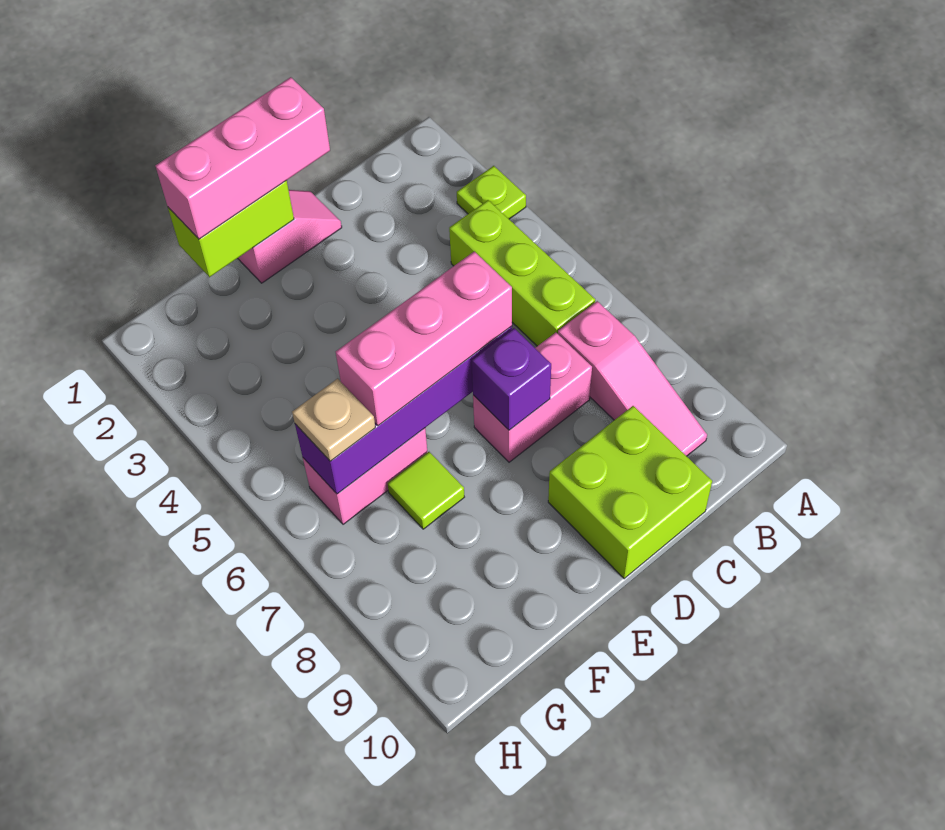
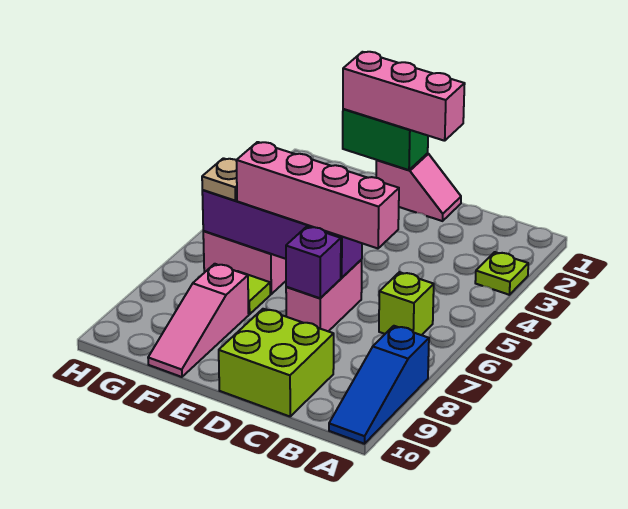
none -> blue 1x3 slope [329,326,429,444]
lime 1x3 brick [449,200,595,346] -> lime 1x1 brick [379,272,434,335]
pink 1x3 slope [558,301,707,456] -> pink 1x3 slope moved to [148,264,249,377]
pink 1x2 brick [473,333,592,462] -> pink 1x2 brick turned to [286,260,362,331]
pink 1x3 brick [336,251,512,426] -> pink 1x4 brick [236,142,399,248]
lime 1x2 brick [168,180,294,277] -> green 1x2 brick [343,109,428,170]

